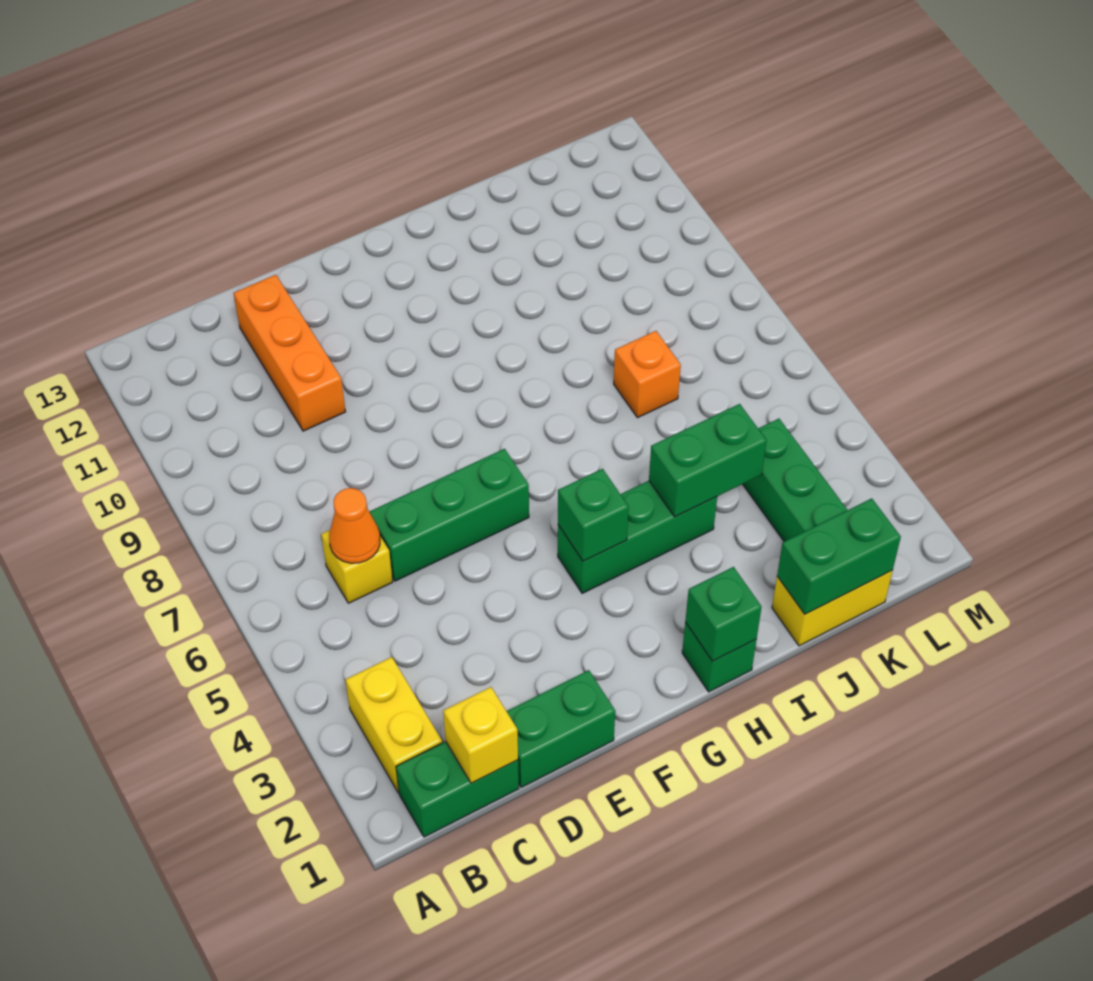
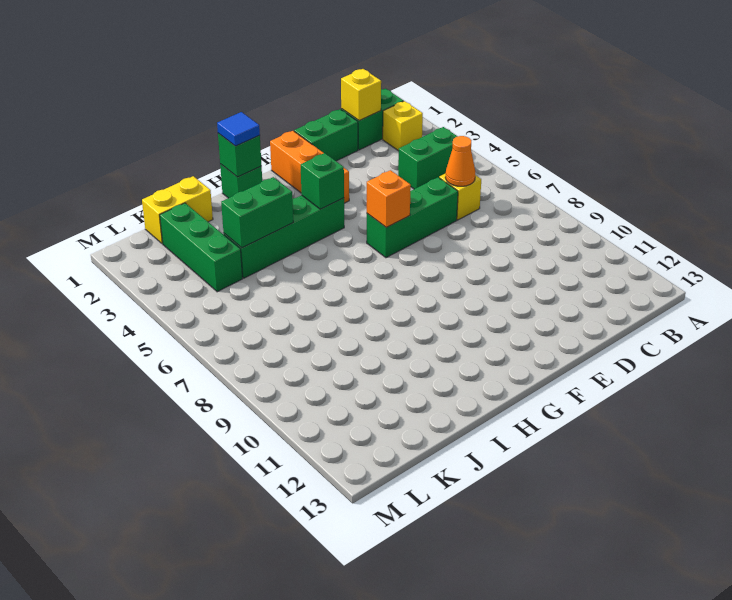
yellow 1x2 brick [345,657,442,793] -> yellow 1x1 brick [383,101,423,151]
orange 1x3 brick [234,275,346,431] -> orange 1x3 brick moved to [270,131,349,203]
green 1x3 brick [558,481,717,593] -> green 1x4 brick [224,195,344,278]
none -> blue 1x1 tile [217,112,260,146]
green 1x2 brick [777,498,901,614] -> green 1x2 brick moved to [398,127,458,189]
orange 1x1 brick [614,331,681,418] -> orange 1x1 brick moved to [367,170,411,227]

